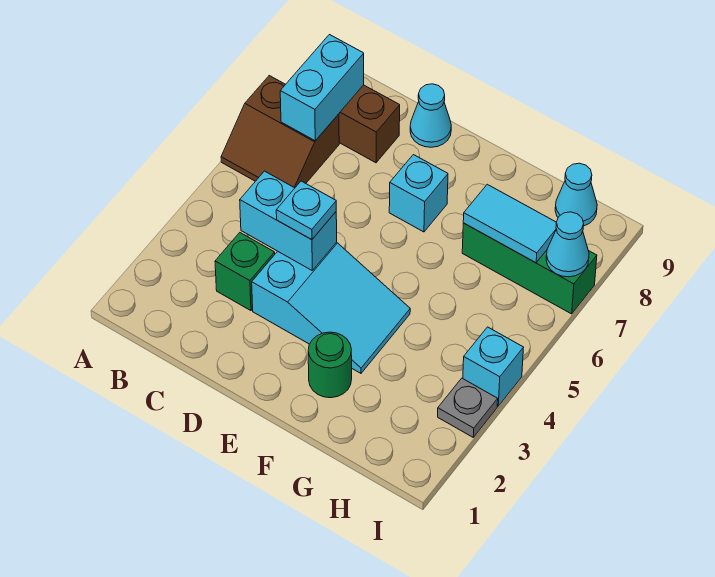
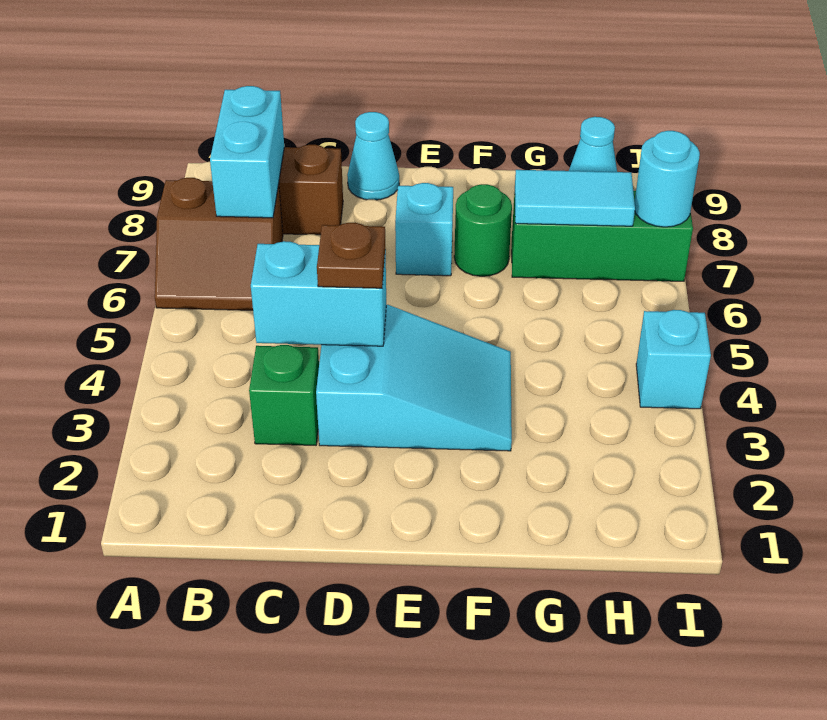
cyan 1x1 plate [276,181,336,240] -> brown 1x1 plate [317,223,385,288]
green 1x1 round brick [308,332,352,398] -> green 1x1 round brick moved to [454,184,512,276]
grey 1x1 plate [438,378,498,437] -> none
cyan 1x1 cone [546,212,589,277] -> cyan 1x1 round brick [635,131,700,227]

